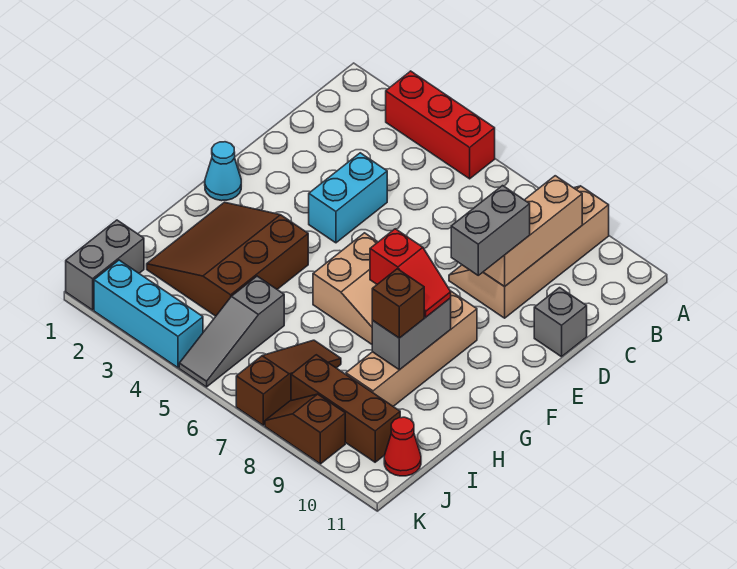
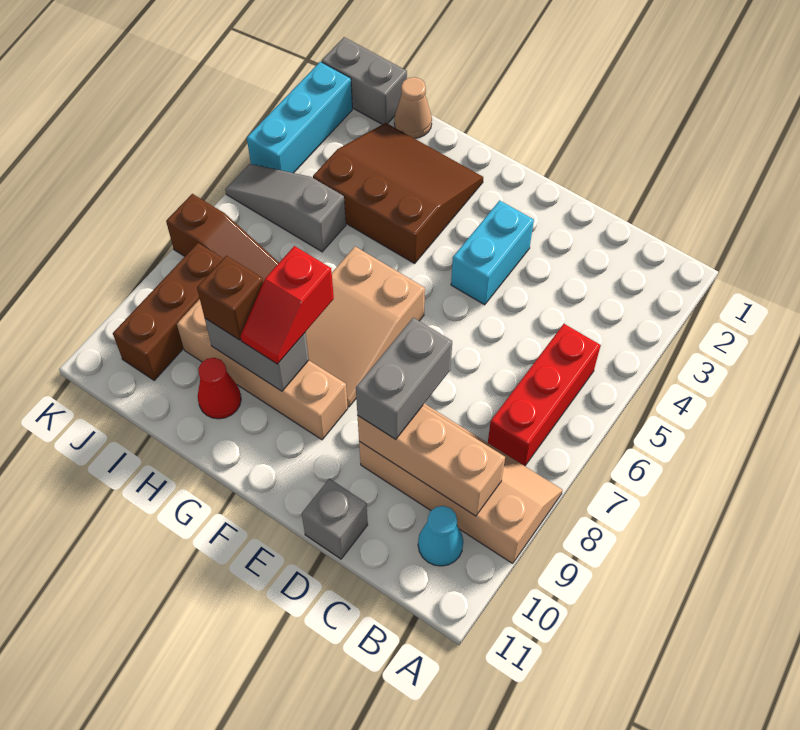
red 1x3 brick [386,71,495,179] -> red 1x3 brick moved to [488,324,601,466]
cyan 1x2 brick [309,153,387,243] -> cyan 1x2 brick turned to [451,200,534,305]
grey 1x2 brick [451,186,530,275] -> grey 1x2 brick turned to [356,318,452,439]
cyan 1x1 cone [205,142,241,201] -> cyan 1x1 cone moved to [418,506,463,566]
none -> tan 1x1 cone [394,77,432,138]
red 1x1 cone [384,417,421,476] -> red 1x1 cone moved to [198,358,241,419]
brown 1x2 slope [265,394,345,464] -> none

